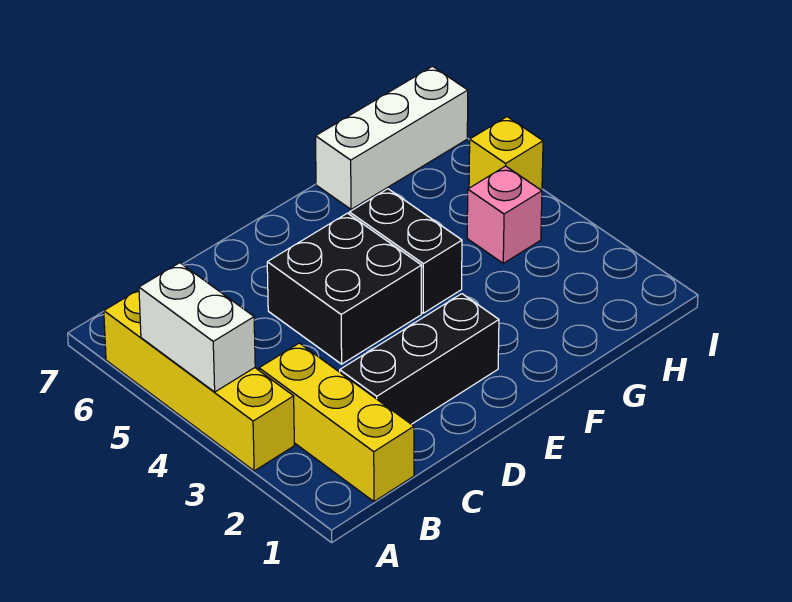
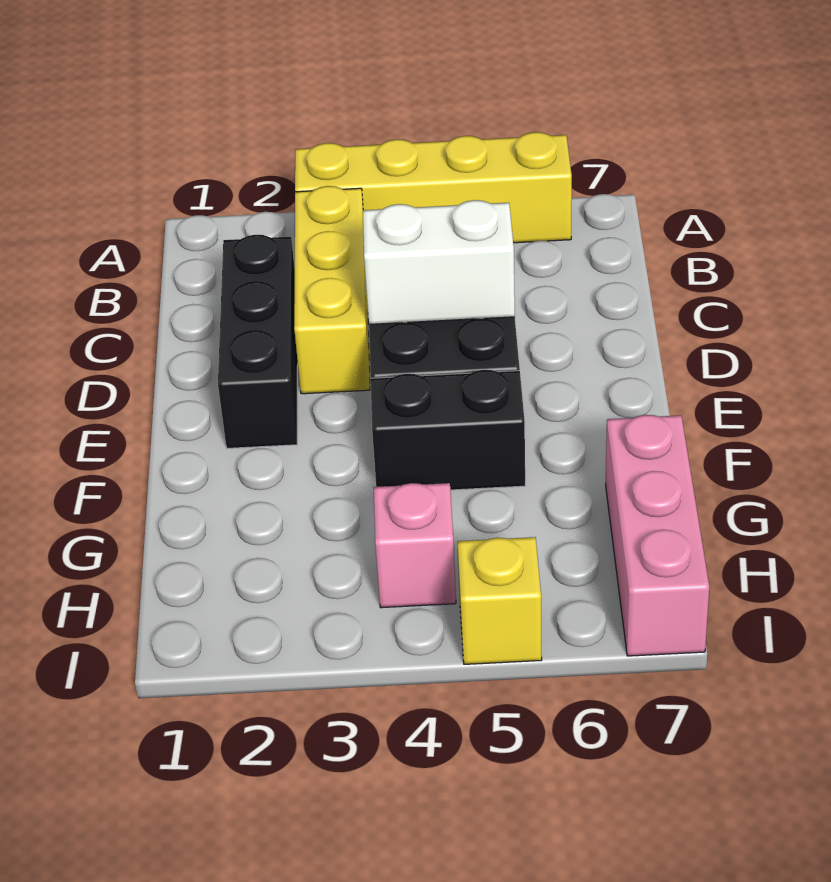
white 1x2 brick [139,263,255,392] -> white 1x2 brick moved to [363,200,515,324]
yellow 1x3 brick [259,343,414,501] -> yellow 1x3 brick turned to [294,186,370,394]
white 1x3 brick [316,66,468,209] -> pink 1x3 brick [606,415,709,656]

